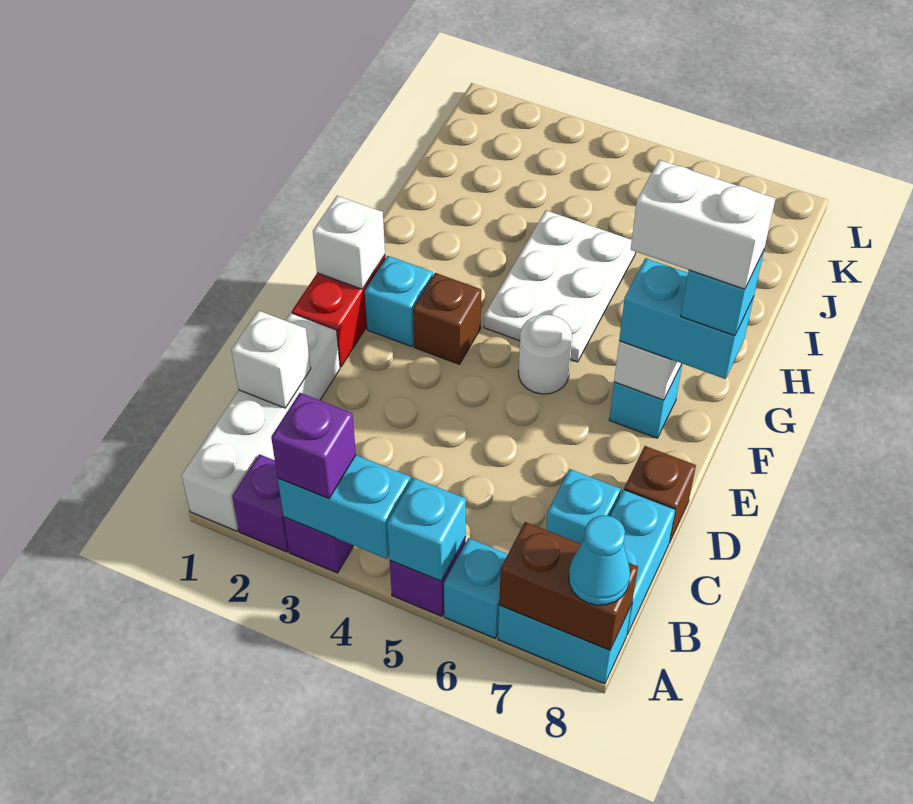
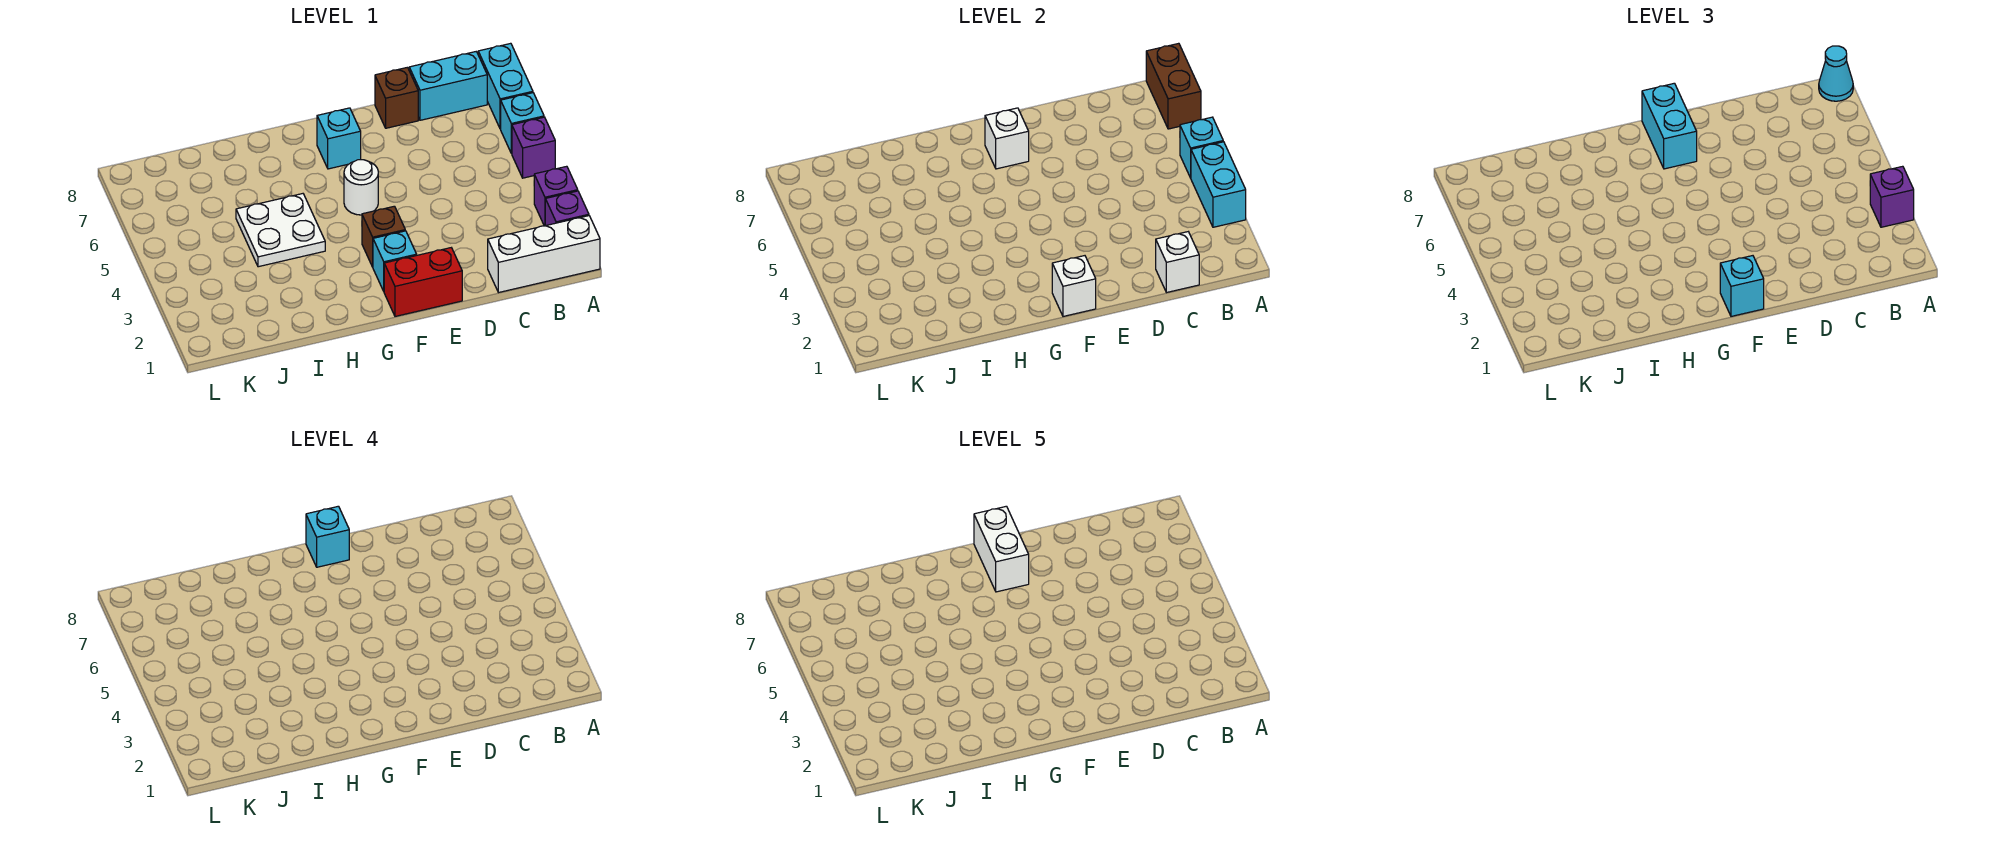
white 1x4 brick [182,313,340,531] -> white 1x3 brick [488,216,600,293]
cyan 1x1 brick [546,469,621,544] -> cyan 1x1 brick moved to [1720,256,1764,316]
white 2x3 plate [484,210,636,362] -> white 2x2 plate [236,194,325,267]

